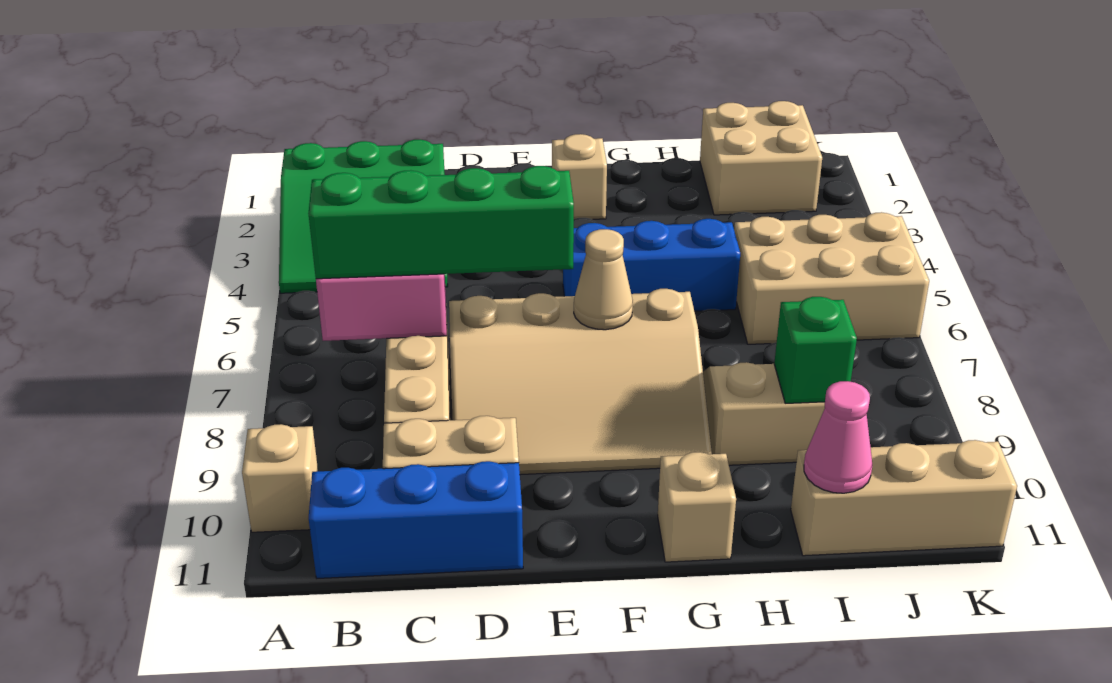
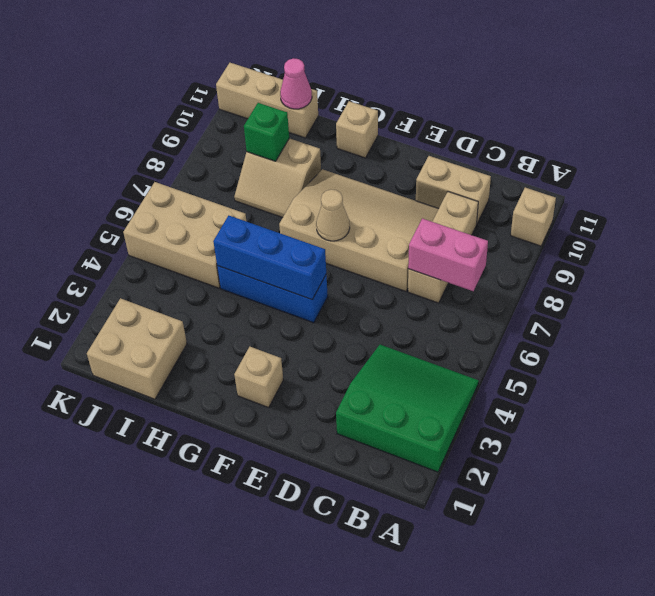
green 1x4 brick [308,166,574,279] -> none
blue 1x3 brick [309,461,523,578] -> blue 1x3 brick moved to [213,216,326,299]

